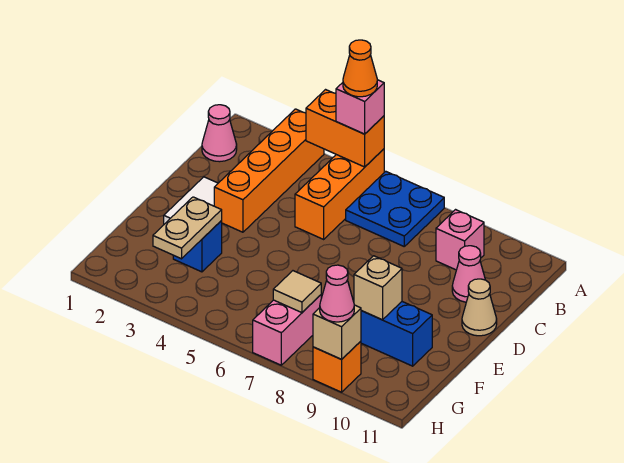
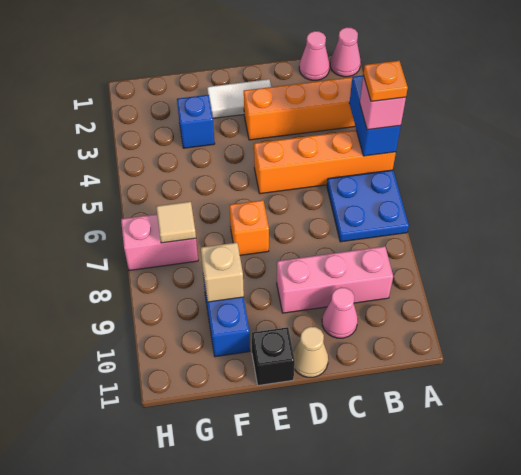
orange 1x2 brick [306,90,384,167] -> blue 1x2 brick [349,75,401,156]
orange 1x3 brick [295,149,384,239] -> orange 1x4 brick [254,130,396,194]
orange 1x1 cone [343,40,377,97] -> orange 1x1 plate [363,61,408,101]
pink 1x1 brick [436,210,484,270] -> pink 1x3 brick [277,246,393,313]
none -> black 1x1 brick [252,327,295,385]
tan 1x2 plate [153,197,222,259] -> none
orange 1x1 brick [313,341,361,392] -> orange 1x1 brick moved to [230,200,269,255]
tan 1x1 brick [313,305,361,359] -> none
pink 1x1 cone [320,265,354,322] -> pink 1x1 cone moved to [330,27,361,77]

